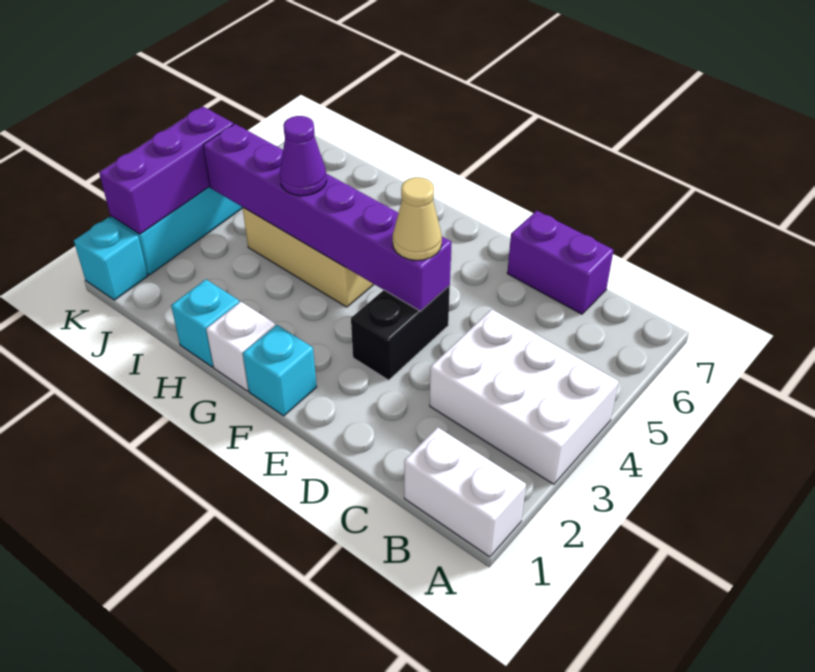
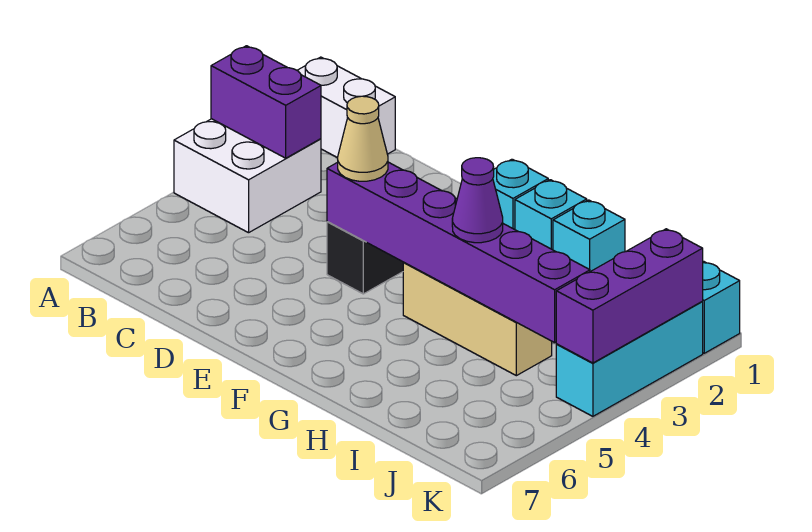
white 2x3 brick [430,309,619,484] -> white 2x2 brick [174,119,321,233]
purple 1x2 brick [507,211,614,314] -> purple 1x2 brick moved to [211,46,321,158]
white 1x1 brick [206,302,276,391] -> cyan 1x1 brick [515,180,587,250]

